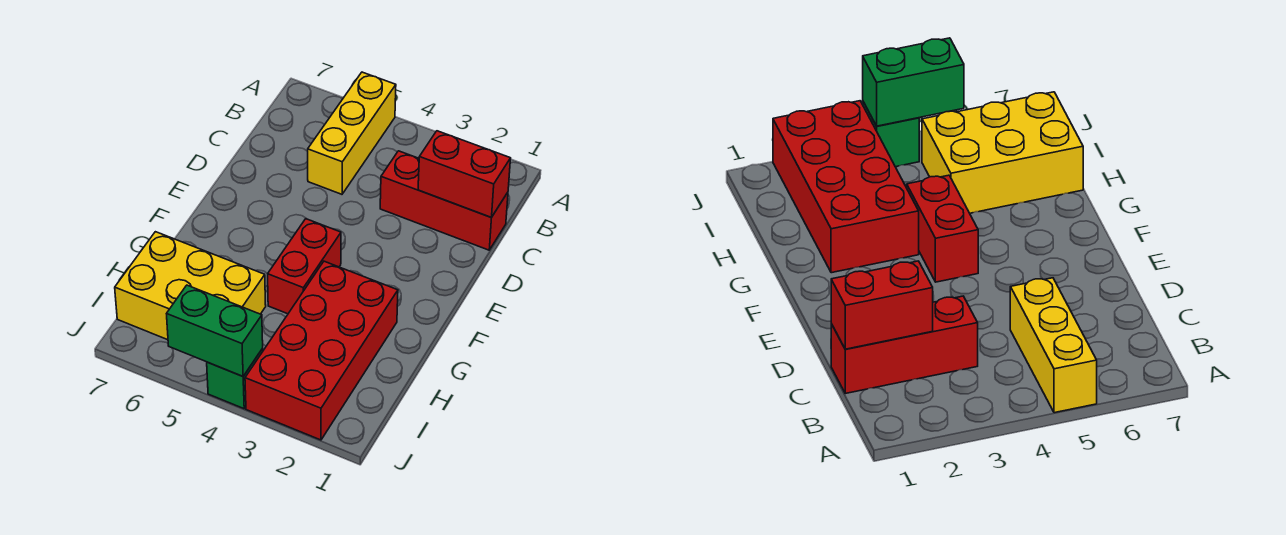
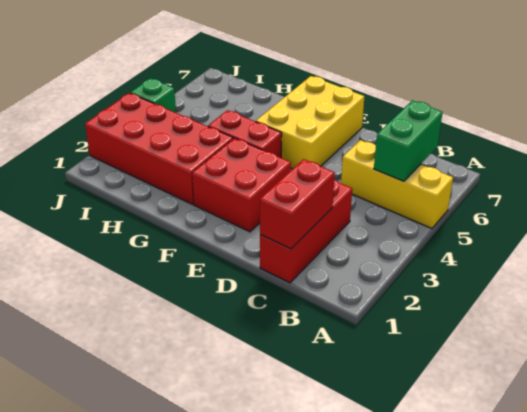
none -> red 2x2 brick [192,138,291,232]
yellow 2x3 brick [115,232,266,340] -> yellow 2x3 brick moved to [256,76,365,169]
green 1x2 brick [167,285,263,376] -> green 1x2 brick moved to [374,101,443,181]

